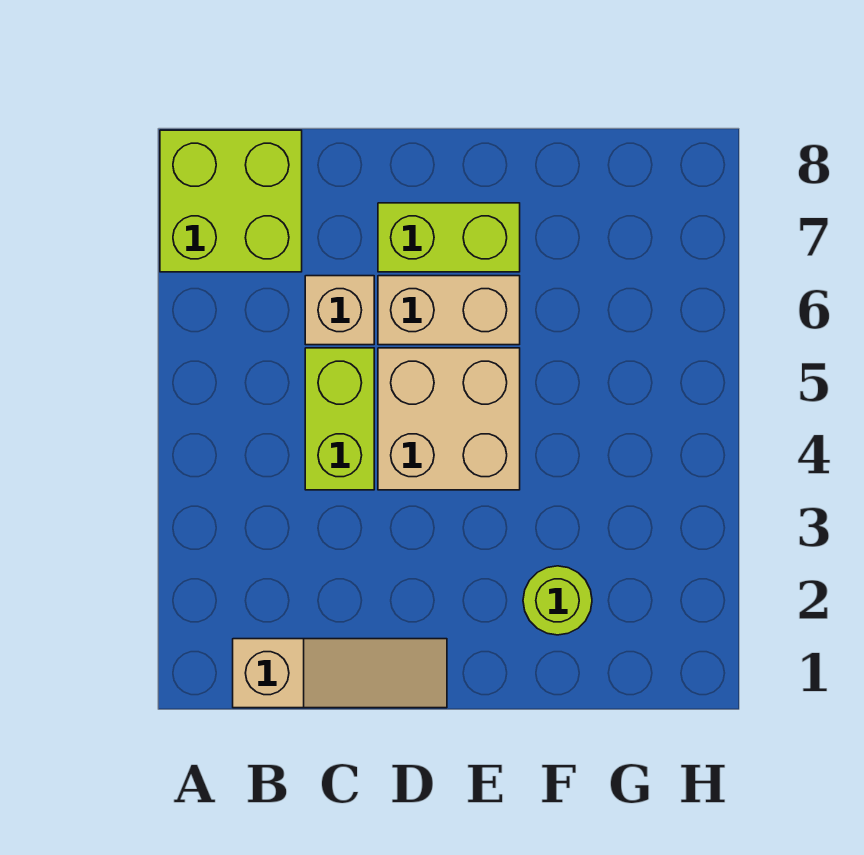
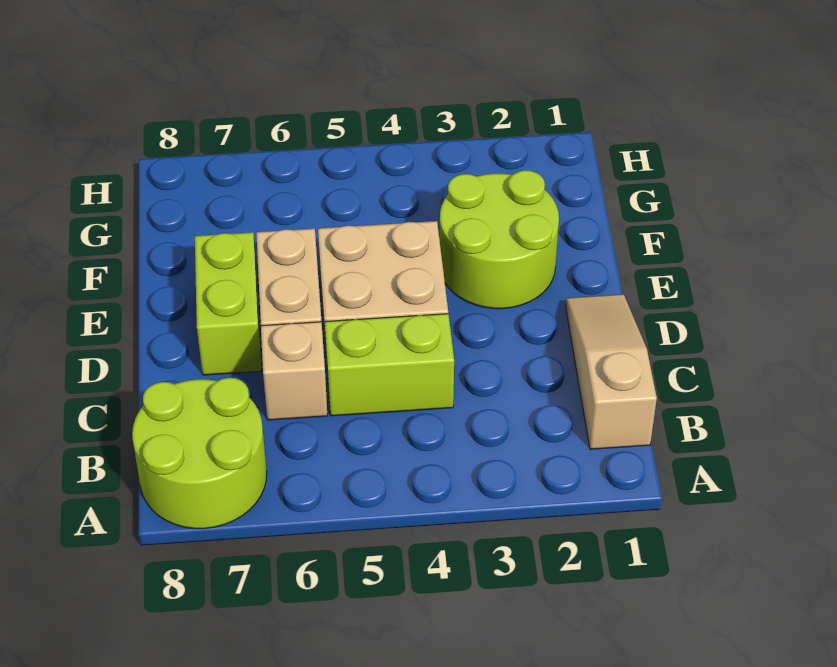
lime 2x2 brick [160,130,302,272] -> lime 2x2 round brick [132,378,267,529]
lime 1x1 round brick [523,566,592,635] -> lime 2x2 round brick [440,170,559,309]

